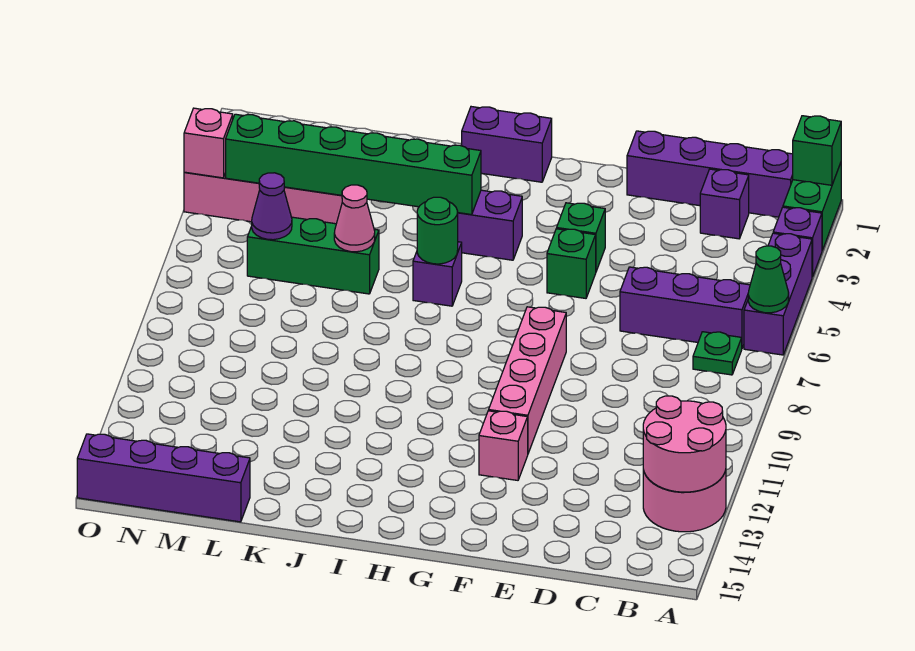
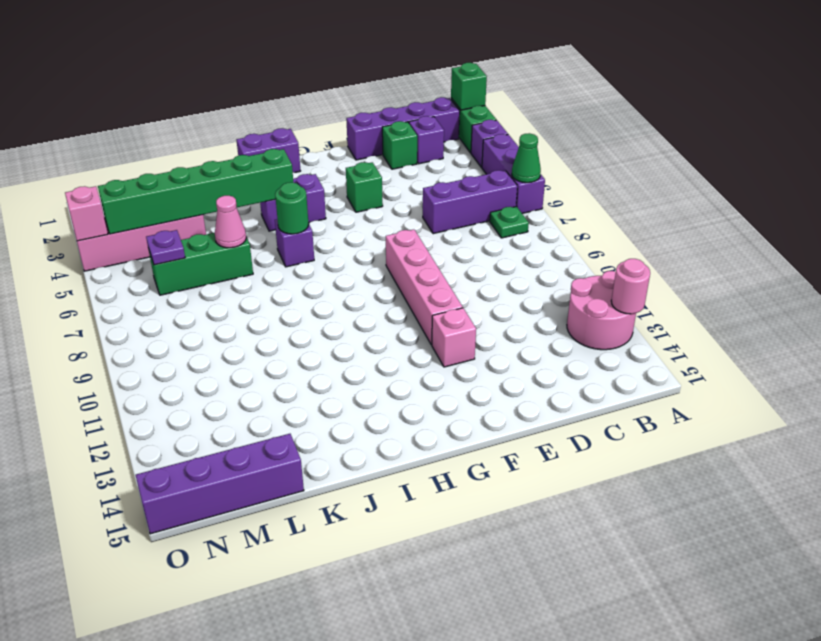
pink 2x2 round brick [643,396,726,492] -> pink 1x1 round brick [611,259,650,314]
green 1x1 brick [547,229,596,298] -> green 1x1 brick moved to [382,121,417,169]
purple 1x1 cone [252,173,292,240] -> purple 1x1 plate [146,230,185,265]

